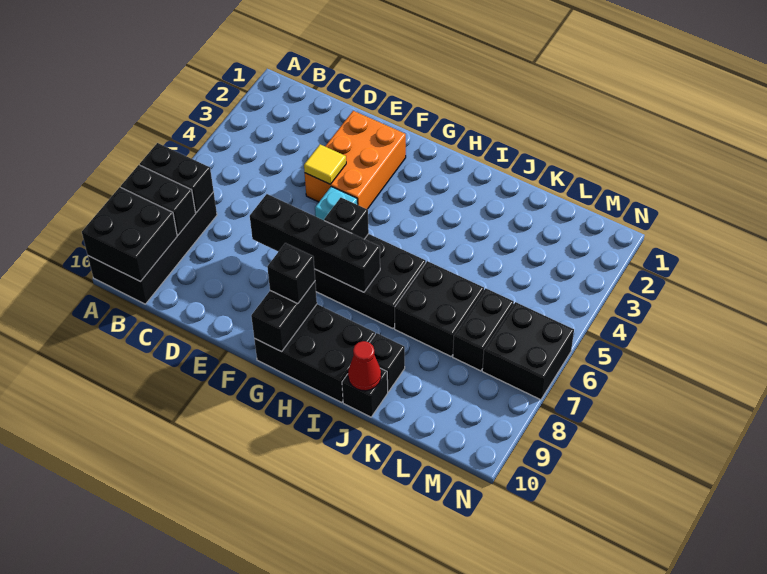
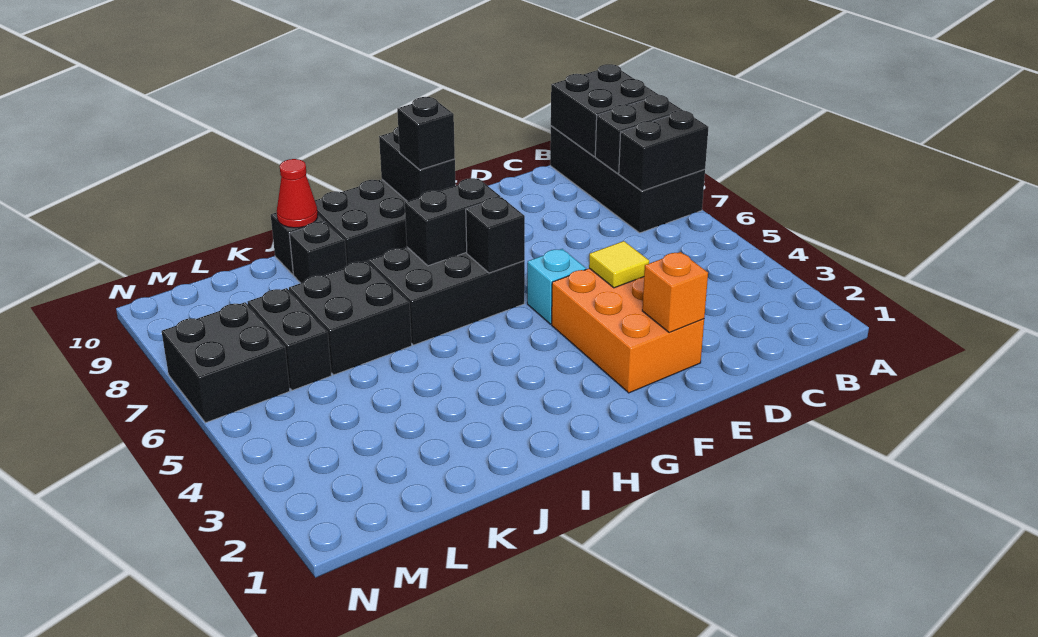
none -> orange 1x1 brick [642,252,708,333]
black 1x4 brick [250,194,380,292] -> black 1x2 brick [405,178,501,266]

